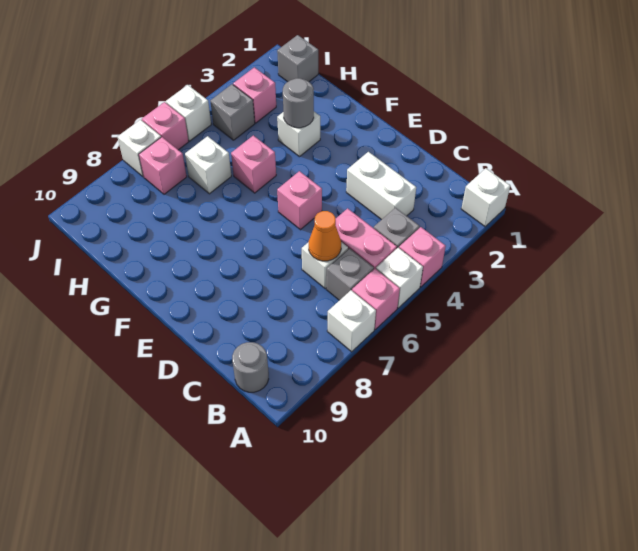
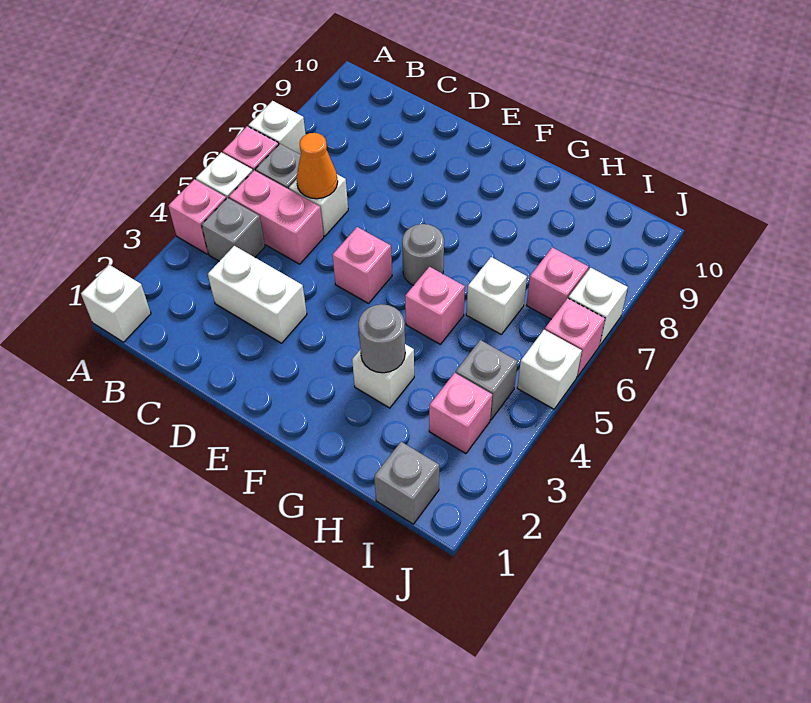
grey 1x1 round brick [232,342,269,392] -> grey 1x1 round brick moved to [402,224,444,285]

